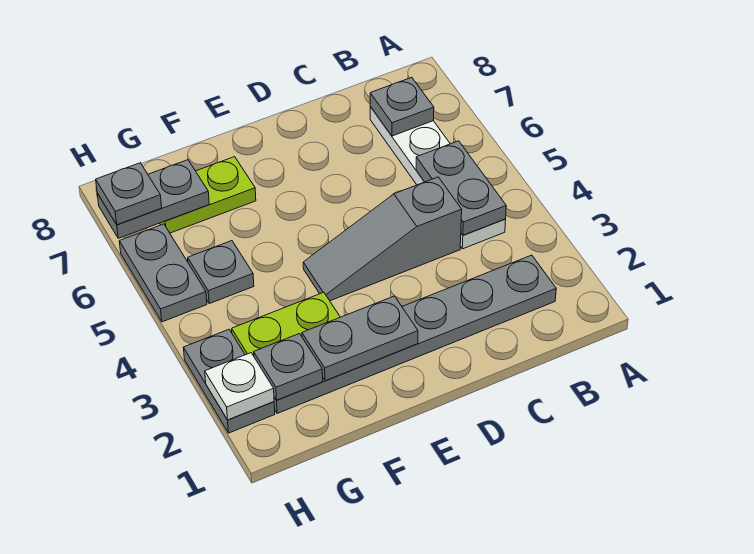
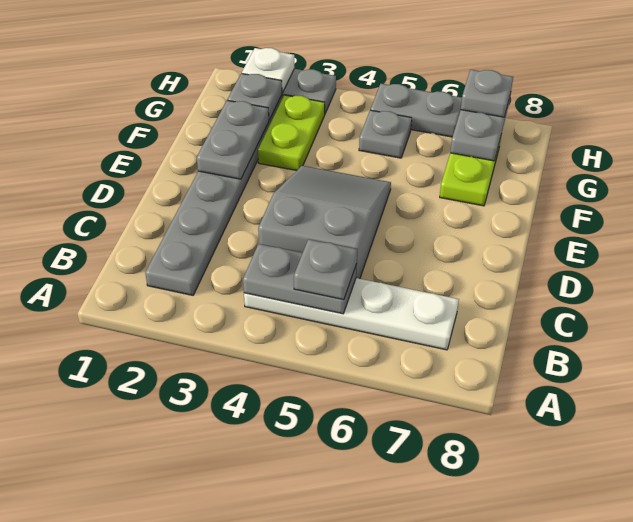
grey 1x1 plate [370,77,434,136] -> grey 1x1 plate moved to [294,239,357,300]
grey 1x3 slope [303,177,462,301] -> grey 2x3 slope [258,166,391,279]

